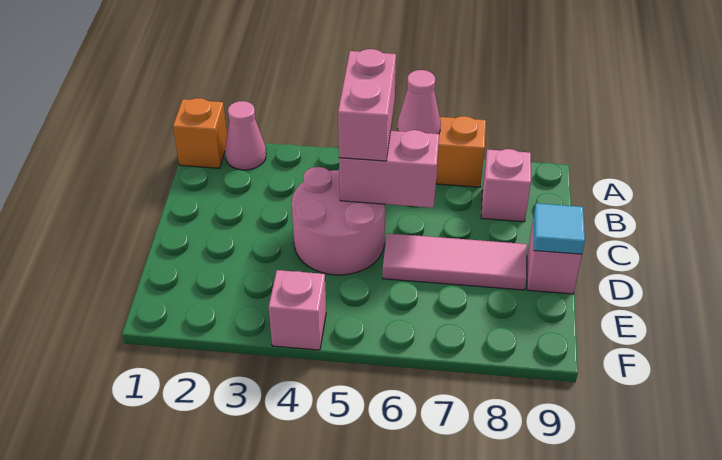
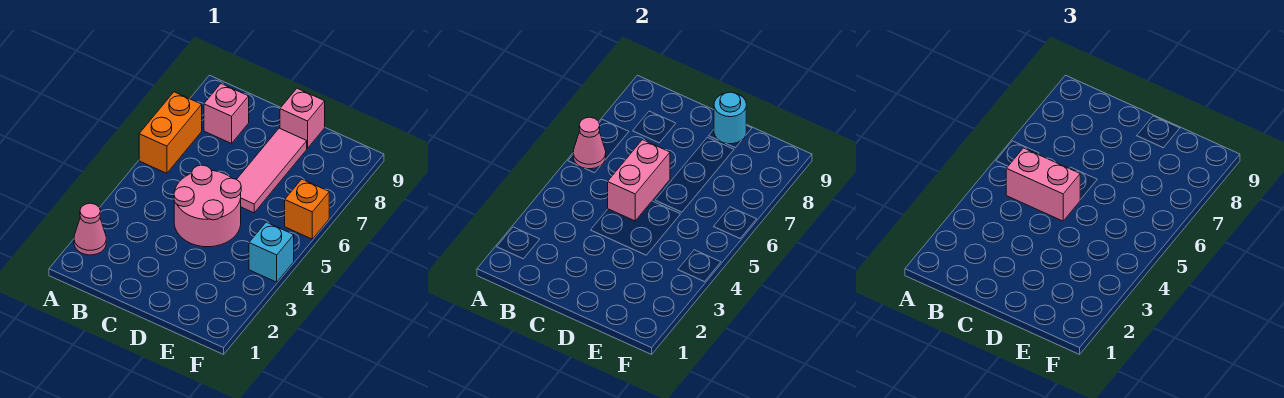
orange 1x1 brick [173,98,227,168] -> orange 1x1 brick moved to [285,179,329,239]
cyan 1x1 tile [533,203,585,254] -> cyan 1x1 round brick [714,92,746,144]
pink 1x1 brick [269,270,326,350] -> cyan 1x1 brick [249,222,294,282]

